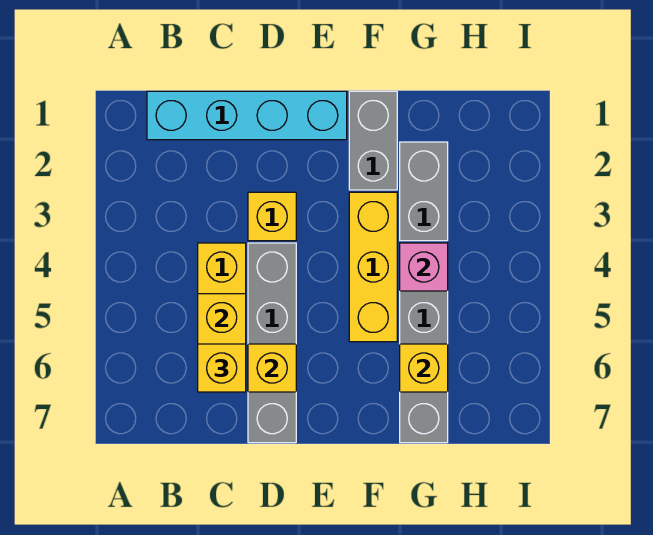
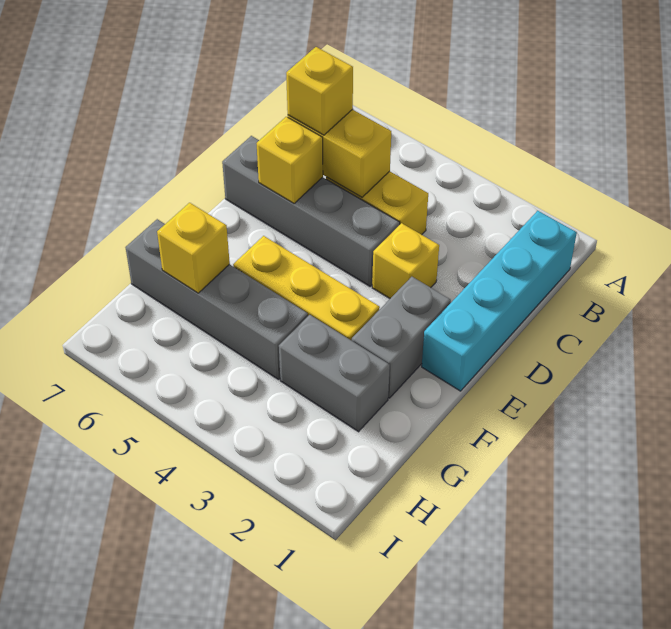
grey 1x2 brick [349,91,397,190] -> grey 1x2 brick turned to [352,277,451,398]
pink 1x1 brick [400,243,448,291] -> none

